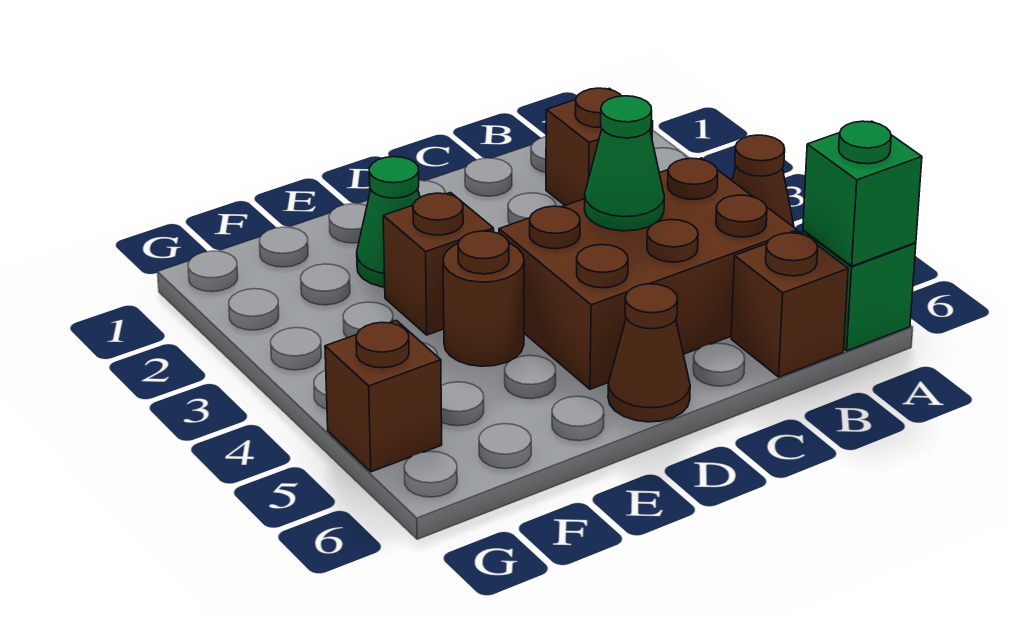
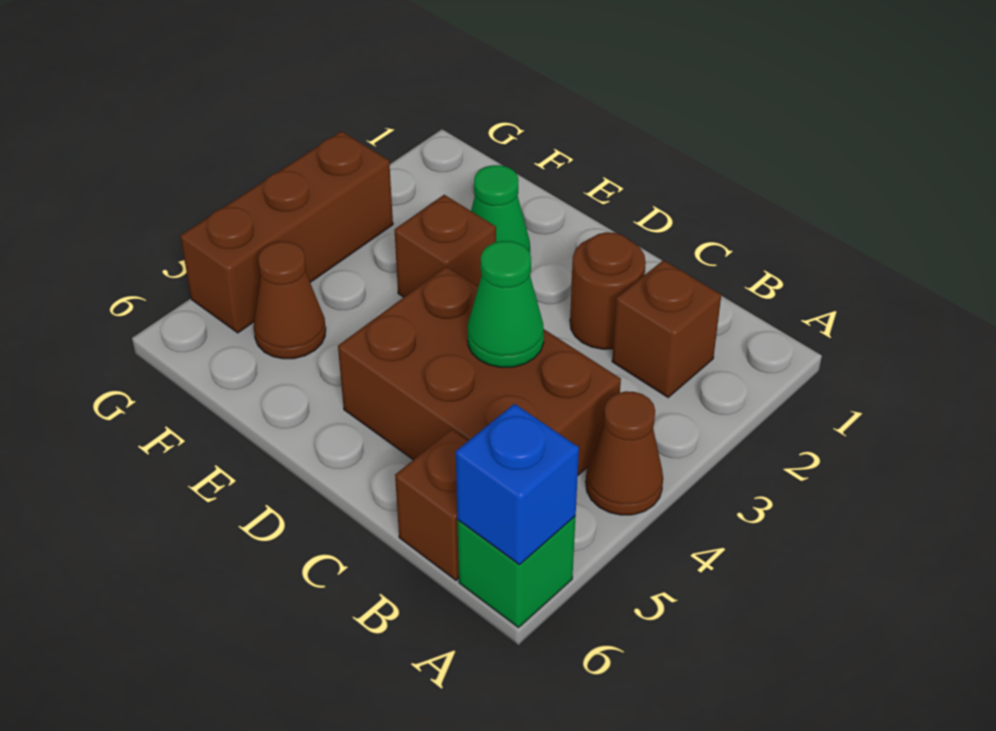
green 1x1 brick [803,121,922,266] -> blue 1x1 brick [456,404,579,565]
brown 1x1 cone [608,284,690,422] -> brown 1x1 cone moved to [254,242,326,359]
brown 1x1 round brick [443,231,524,366] -> brown 1x1 round brick moved to [570,232,646,349]
brown 1x1 brick [325,320,442,472] -> brown 1x3 brick [180,131,393,333]

